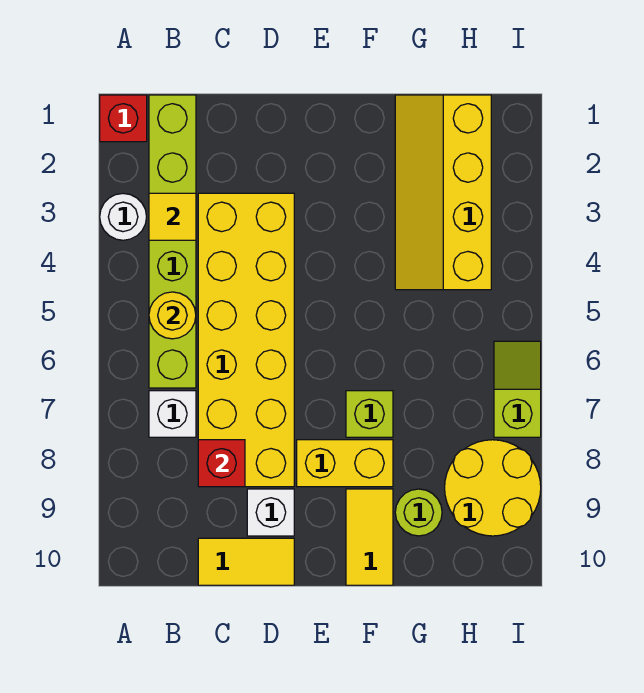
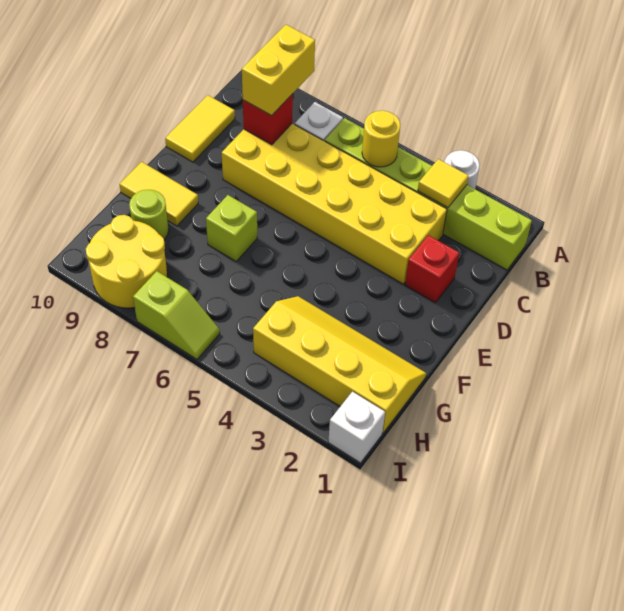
red 1x1 brick [100,95,147,142] -> red 1x1 brick moved to [405,235,459,302]
white 1x1 brick [247,489,294,536] -> white 1x1 brick moved to [328,392,385,463]
yellow 1x2 brick [297,440,393,487] -> yellow 1x2 brick moved to [242,25,315,116]

